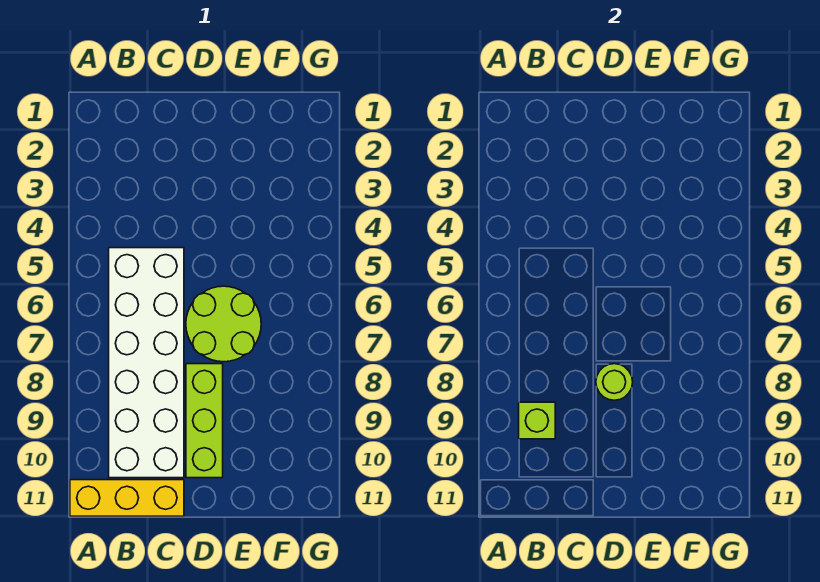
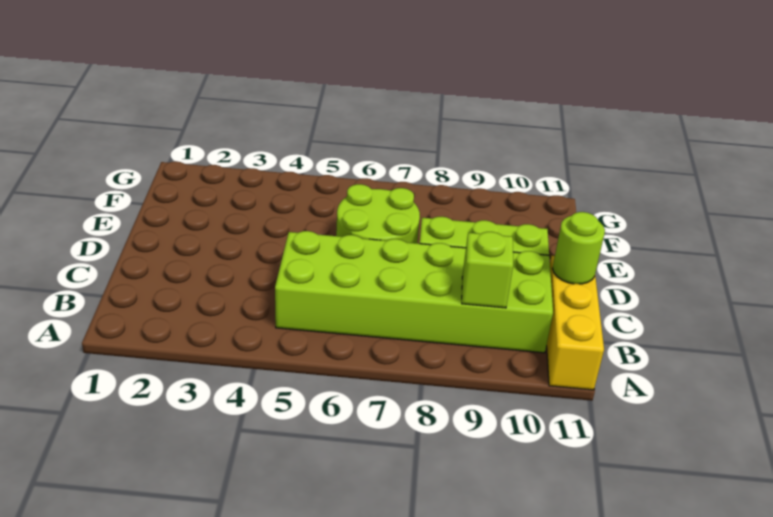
white 2x6 brick [109,248,184,478] -> lime 2x6 brick [275,231,553,353]
lime 1x1 round brick [596,364,633,400] -> lime 1x1 round brick moved to [552,212,605,284]

